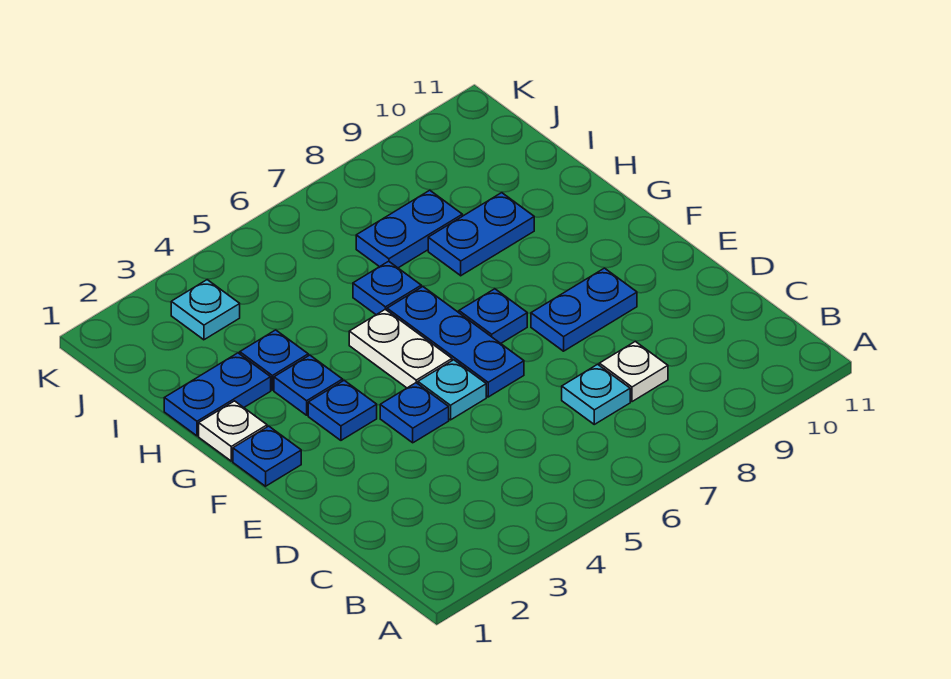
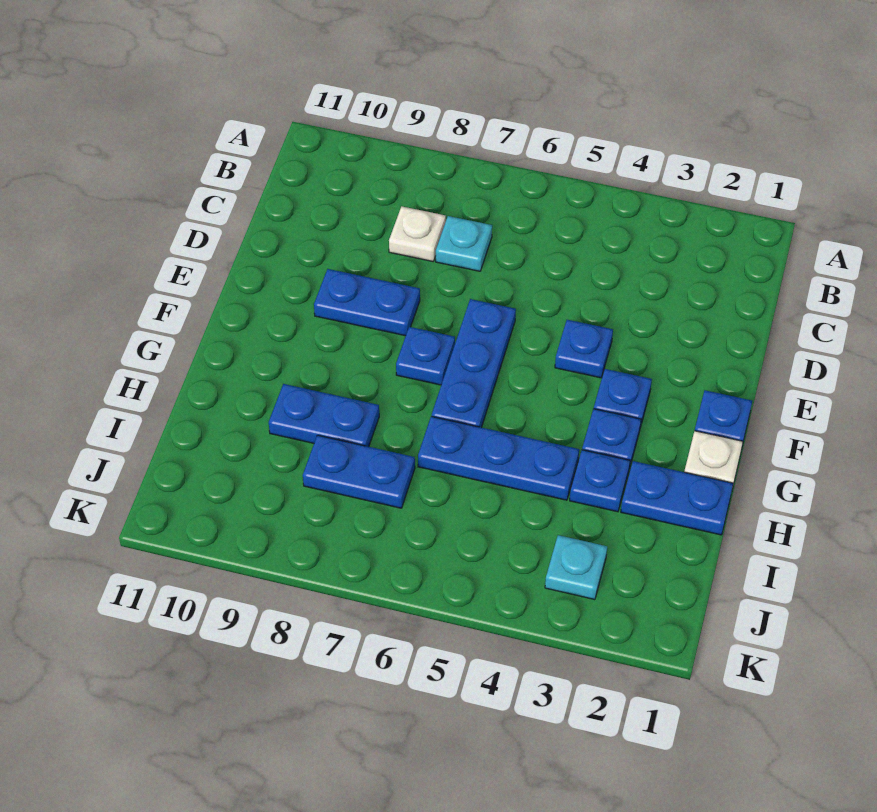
cyan 1x1 plate [418,360,486,420] -> none
white 1x2 plate [349,309,452,388] -> none
blue 1x1 plate [353,261,421,315] -> blue 1x3 plate [418,416,579,500]

